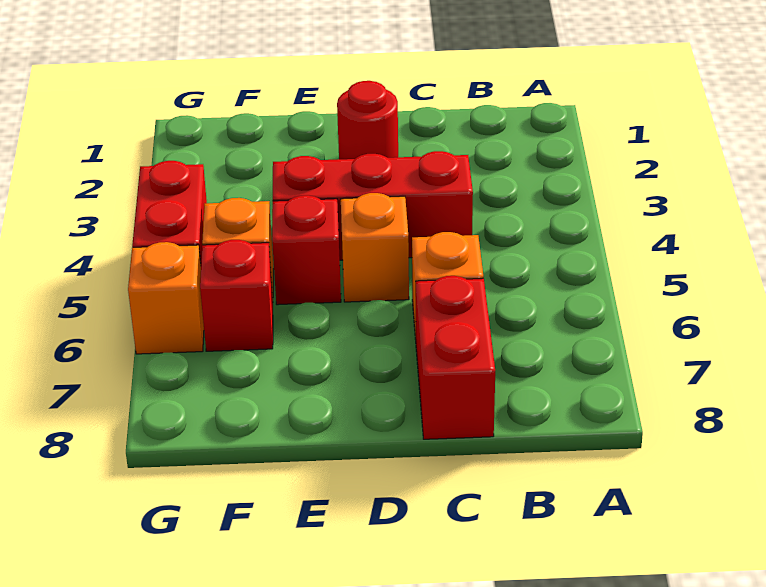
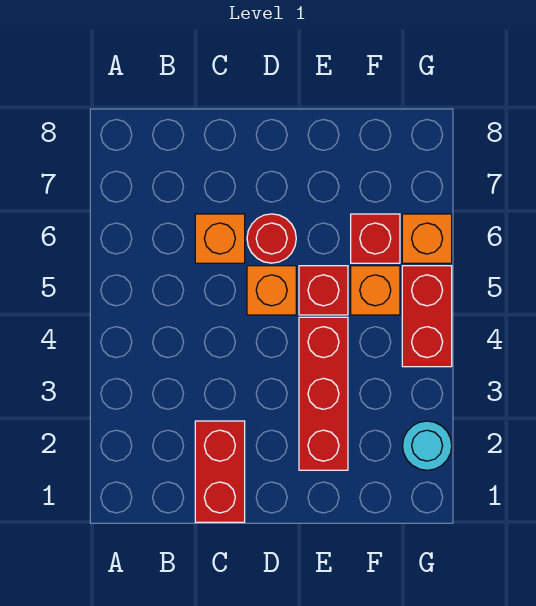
red 1x3 brick [273,151,473,260] -> red 1x3 brick turned to [299,317,348,470]
red 1x2 brick [416,276,495,439] -> red 1x2 brick moved to [195,421,245,522]
red 1x1 round brick [337,81,398,159] -> red 1x1 round brick moved to [247,214,296,263]
none -> cyan 1x1 round brick [402,421,452,470]

